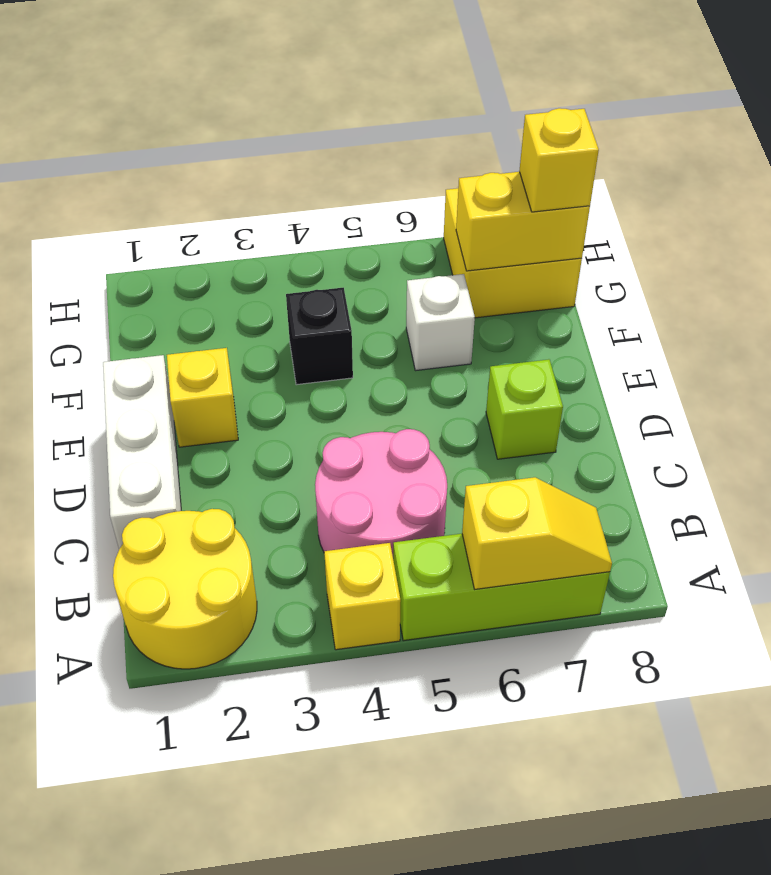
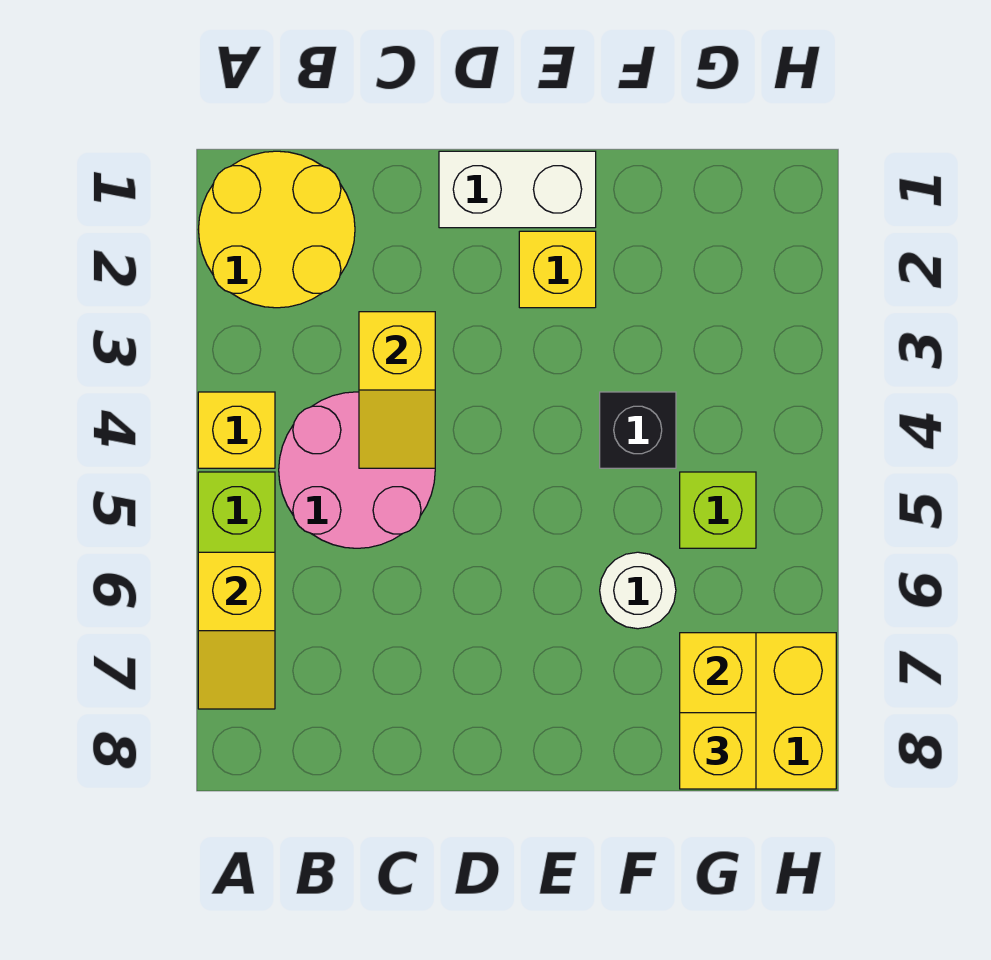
white 1x3 brick [103,355,181,549] -> white 1x2 brick [439,151,596,228]
none -> yellow 1x2 slope [359,312,435,468]
lime 1x1 brick [486,359,563,459] -> lime 1x1 brick moved to [680,472,756,548]
white 1x1 brick [406,274,475,371] -> white 1x1 round brick [600,552,676,629]

